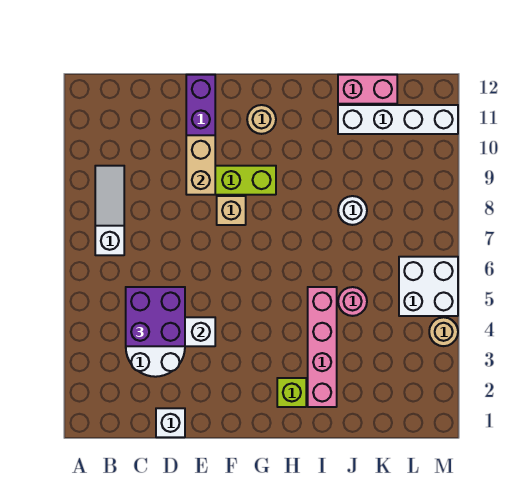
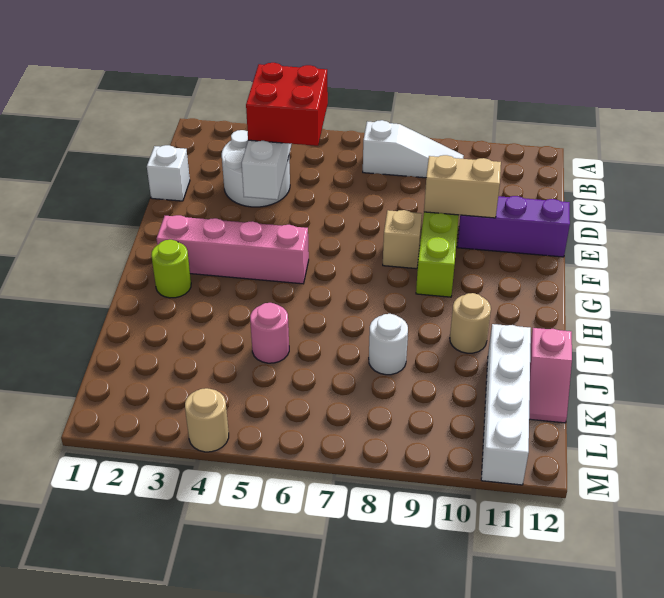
purple 2x2 brick [126,287,185,346] -> red 2x2 brick [246,63,328,146]
tan 1x1 round brick [247,105,276,134] -> tan 1x1 round brick moved to [450,293,491,353]
lime 1x1 brick [277,378,306,407] -> lime 1x1 round brick [151,240,191,298]
pink 1x4 brick [308,287,337,407] -> pink 1x4 brick moved to [156,215,309,284]
pink 1x2 brick [338,75,397,104] -> pink 1x2 slope [529,328,572,423]
white 2x2 brick [399,257,458,316] -> none

